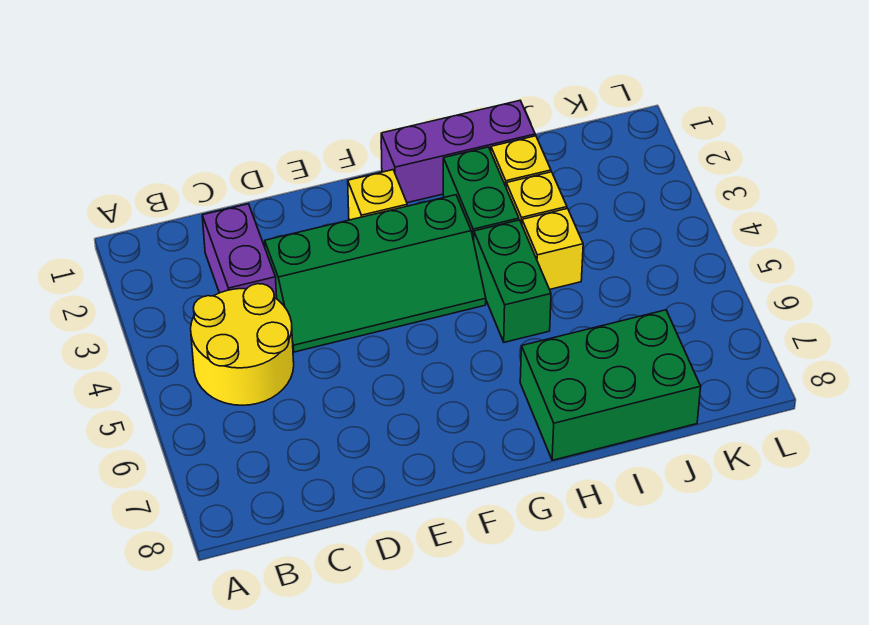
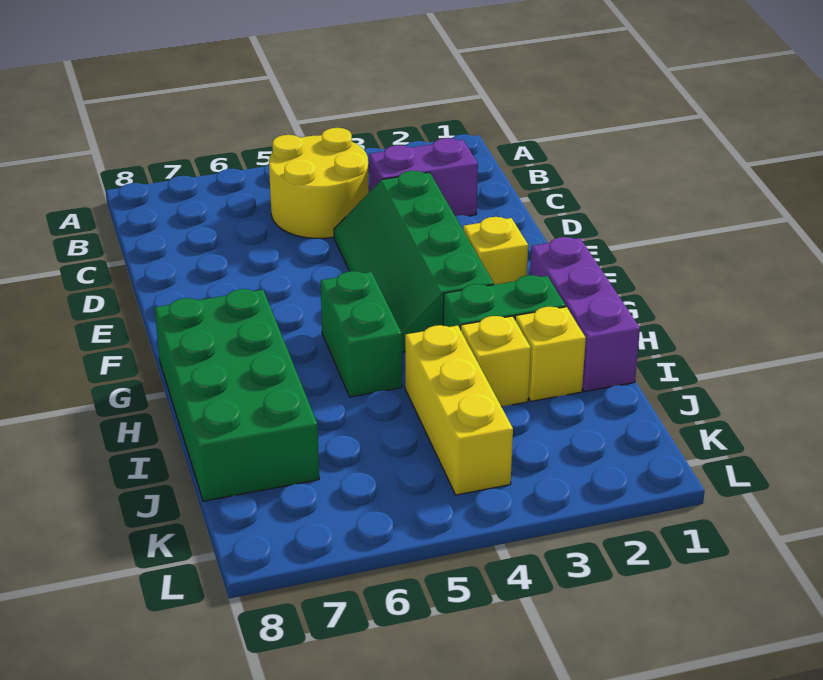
green 1x2 brick [474,220,551,342] -> green 1x2 brick turned to [321,271,402,397]
green 2x3 brick [520,310,701,460] -> green 2x4 brick [155,289,319,501]
yellow 1x1 brick [522,208,583,290] -> yellow 1x3 brick [405,325,513,495]

